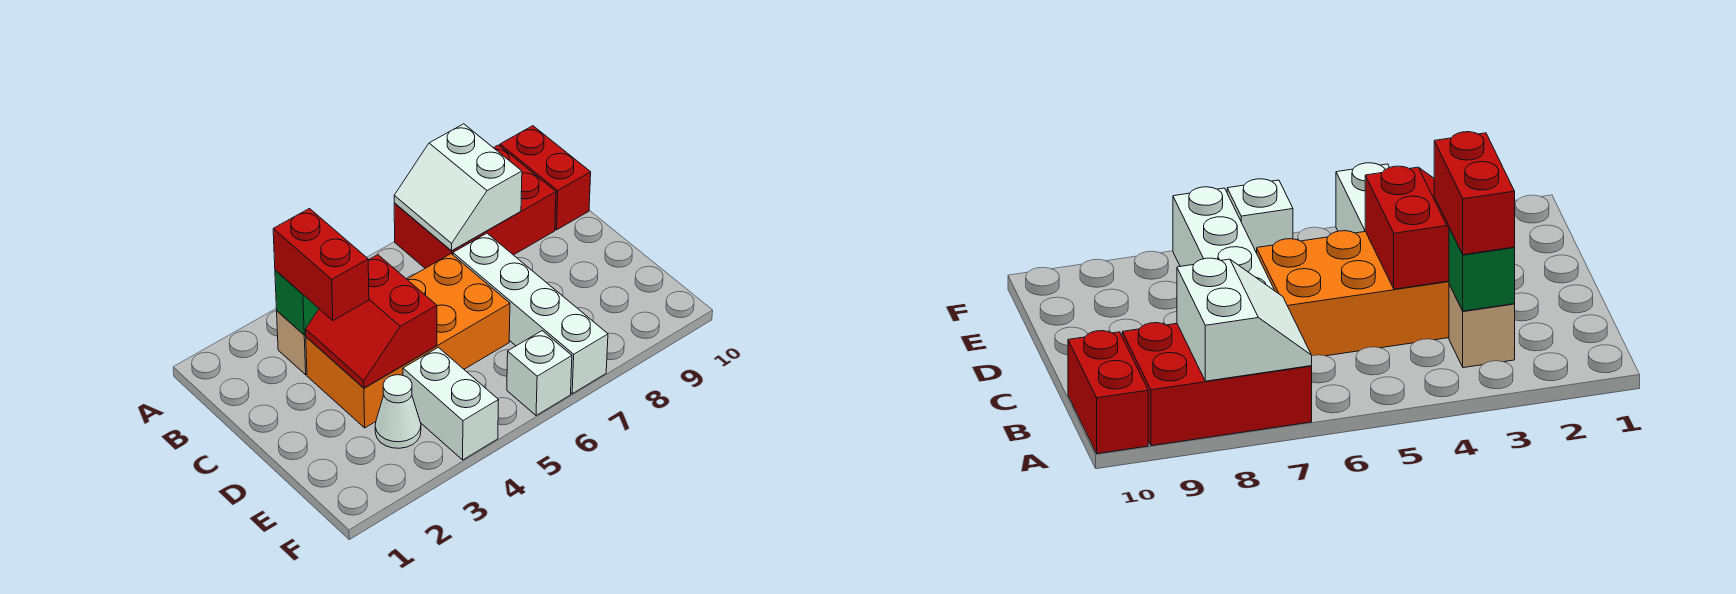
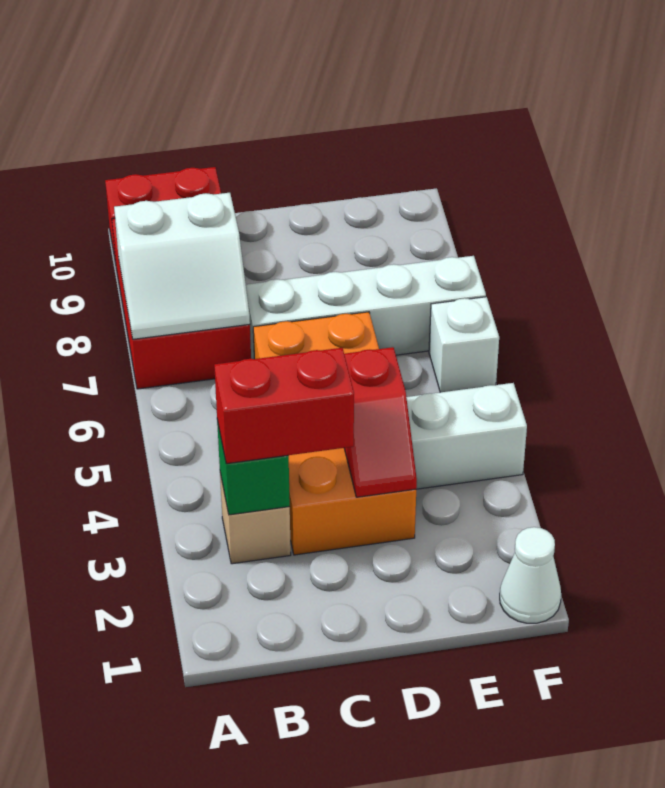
red 2x2 slope [306,255,437,388] -> red 1x2 slope [344,347,417,497]
white 1x1 cone [375,375,421,448] -> white 1x1 cone moved to [500,527,561,623]

